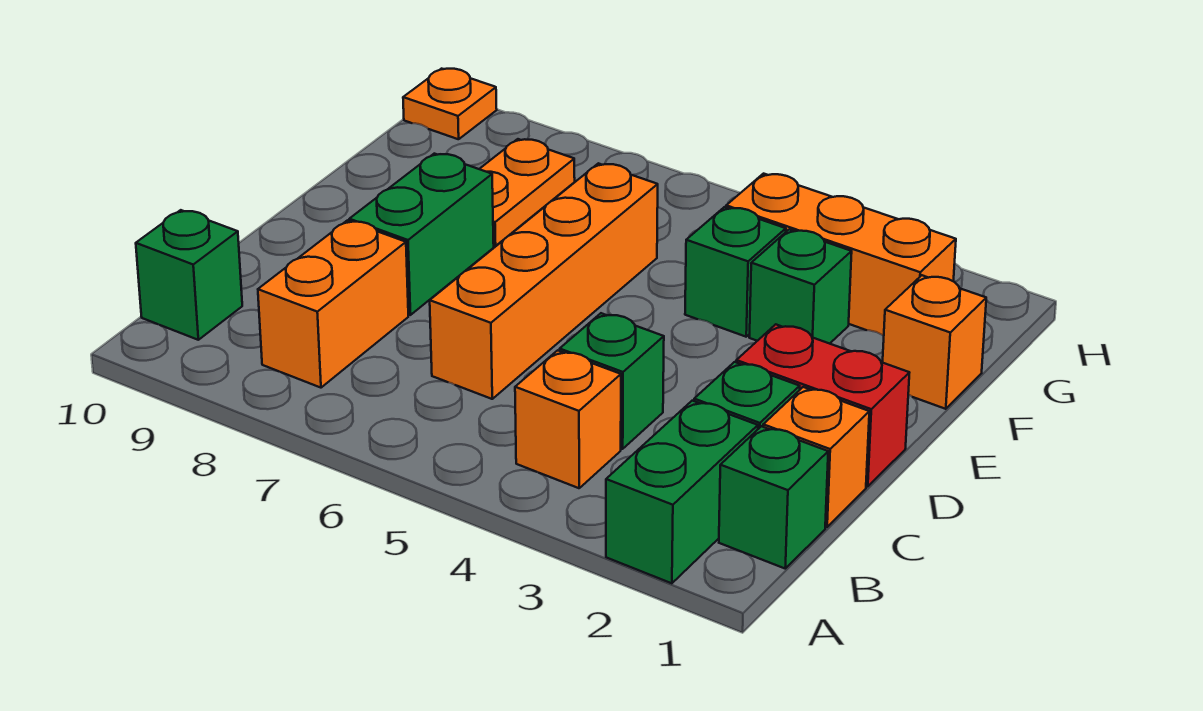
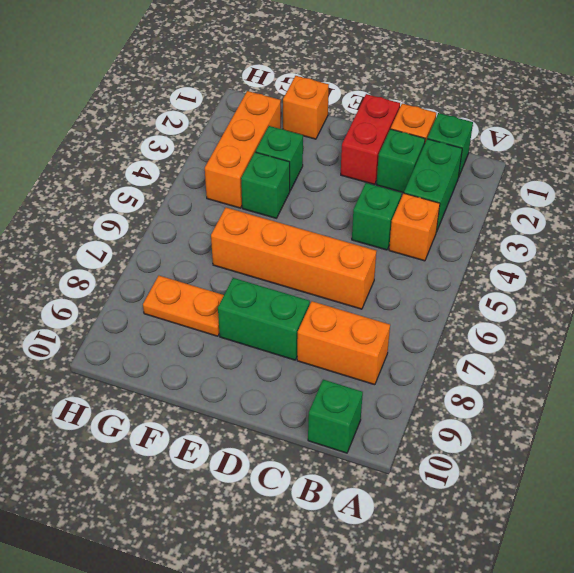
green 1x2 brick [606,401,758,583] -> green 1x2 brick turned to [404,139,462,232]
orange 1x1 plate [403,69,497,139] -> none

